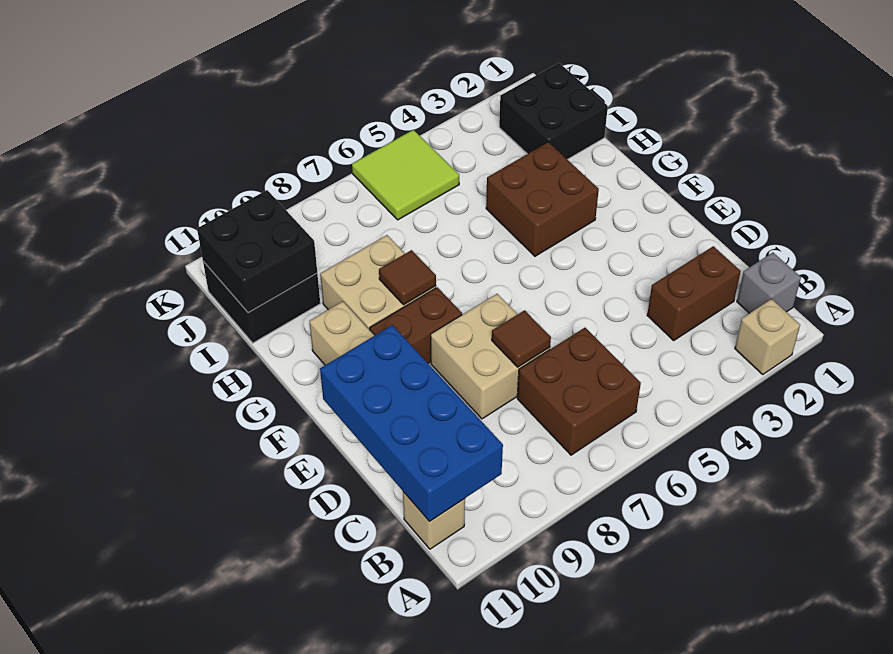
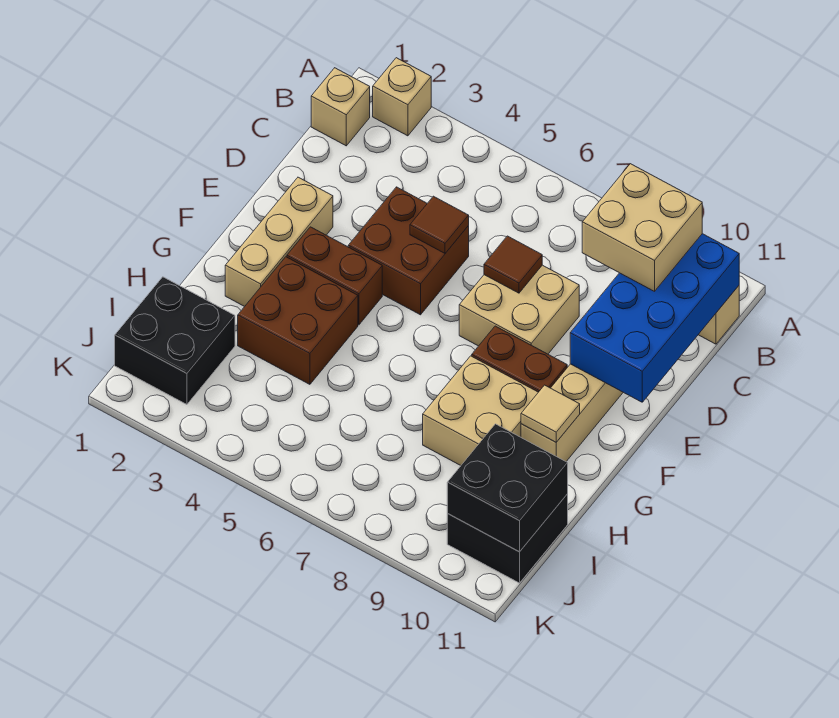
grey 1x1 brick [737,253,801,313] -> tan 1x1 brick [311,68,370,146]
brown 2x2 brick [517,328,641,455] -> brown 2x2 brick moved to [348,187,469,315]
none -> tan 2x2 brick [582,164,702,291]
brown 1x2 brick [647,246,741,340] -> brown 1x2 brick moved to [287,227,382,325]
none -> tan 1x3 brick [225,177,333,306]
brown 1x1 tile [379,250,436,305] -> brown 1x1 tile moved to [410,196,469,253]
none -> tan 1x1 tile [521,385,580,442]
lime 2x2 tile [352,130,459,220] -> none

